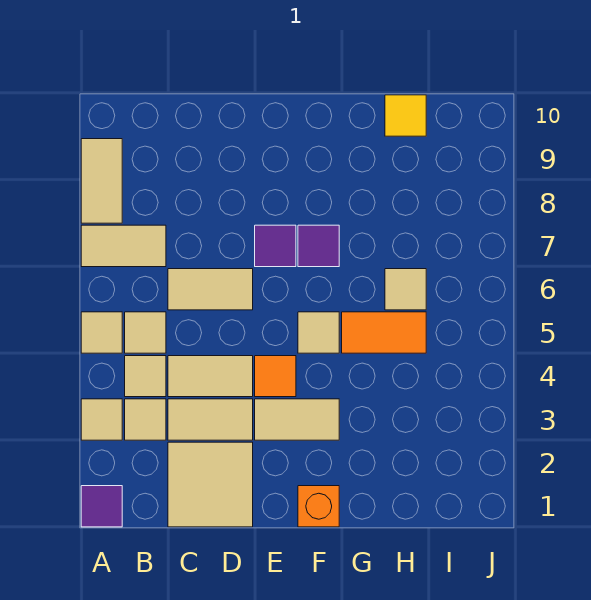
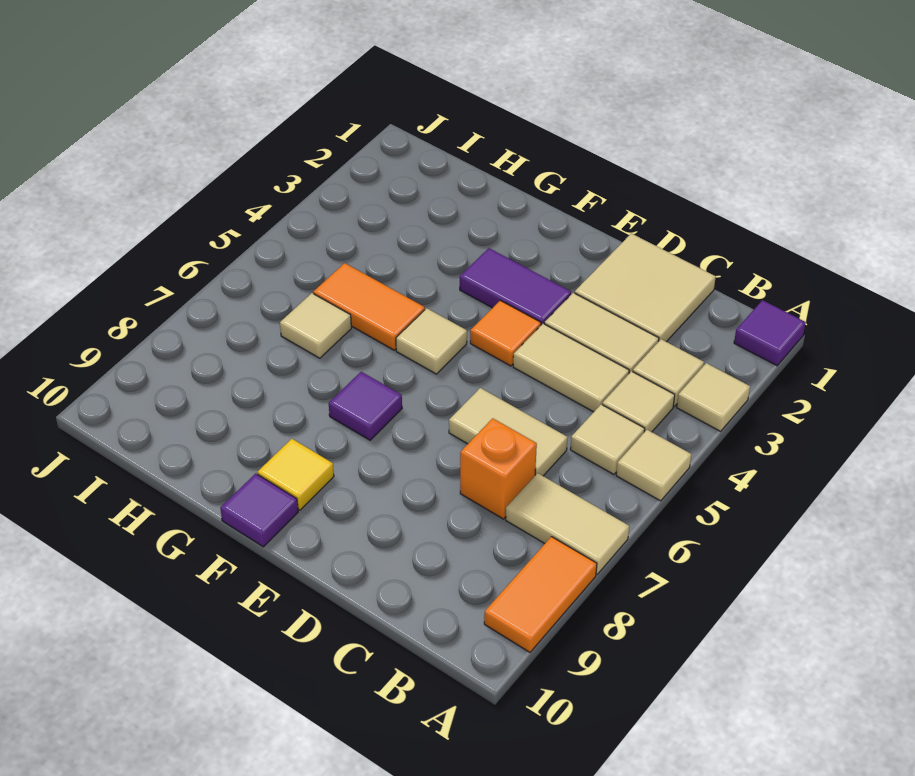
tan 1x2 tile [81,139,122,223] -> orange 1x2 tile [484,537,597,652]
tan 1x2 tile [255,399,339,440] -> purple 1x2 tile [460,248,571,325]
purple 1x1 tile [255,225,296,267] -> purple 1x1 tile moved to [220,473,298,547]
orange 1x1 brick [298,486,339,527] -> orange 1x1 brick moved to [460,418,537,519]
yellow 1x1 tile [385,95,426,136] -> yellow 1x1 tile moved to [257,439,334,510]

